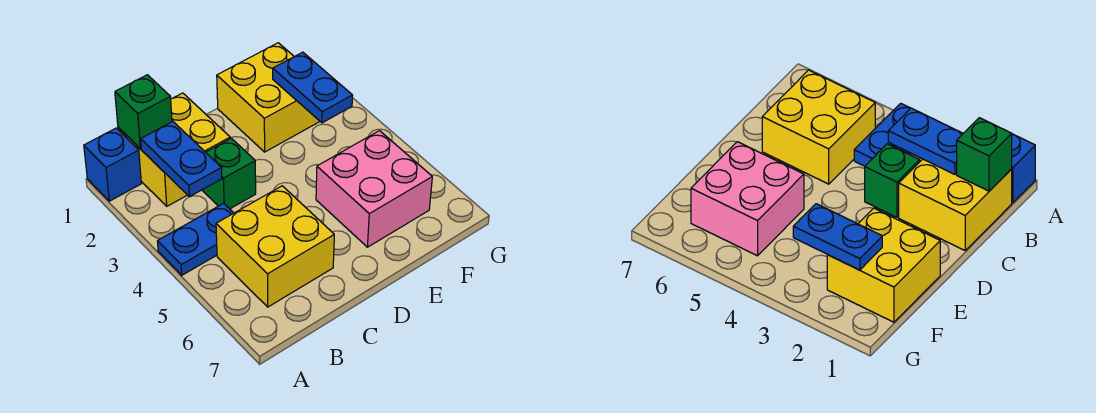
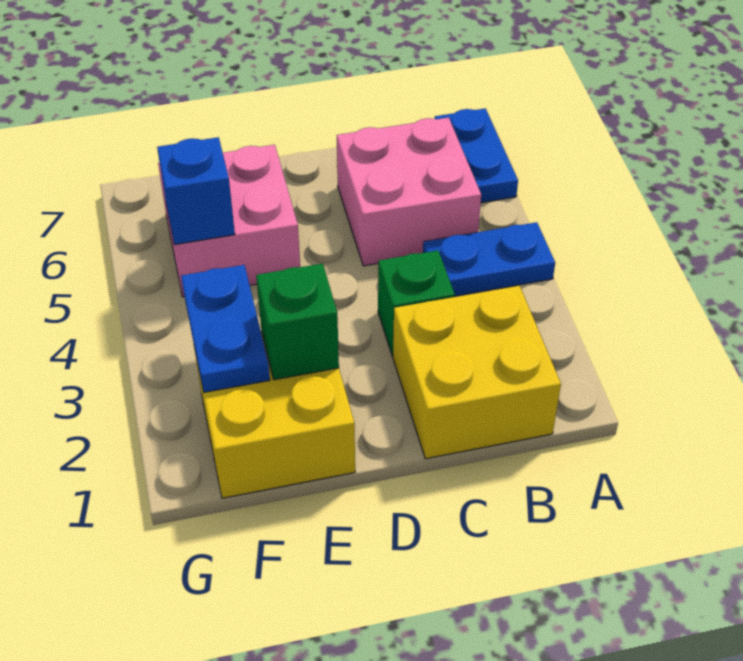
blue 1x1 brick [84,128,141,201] -> blue 1x1 brick moved to [157,137,235,245]
green 1x1 brick [115,75,172,149] -> green 1x1 brick moved to [256,264,339,380]
blue 1x2 plate [141,122,222,197] -> blue 1x2 plate moved to [435,108,518,203]
yellow 2x2 brick [216,186,334,307] -> pink 2x2 brick [337,118,481,266]

